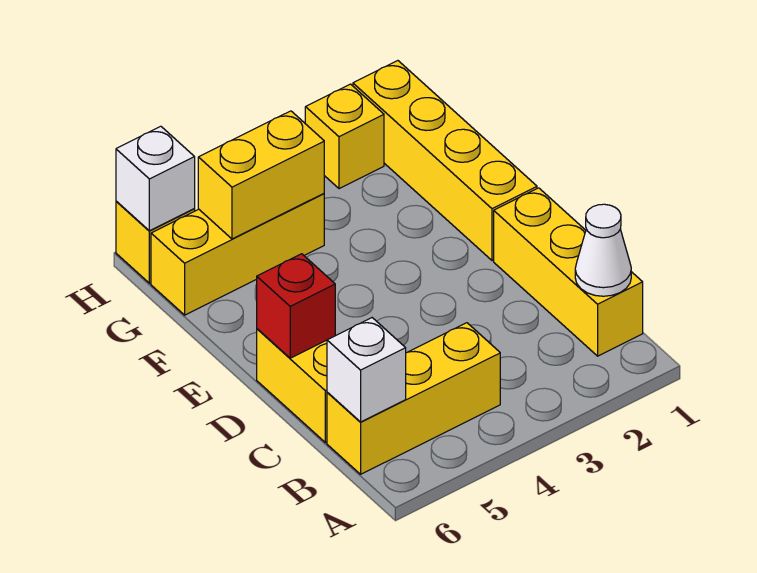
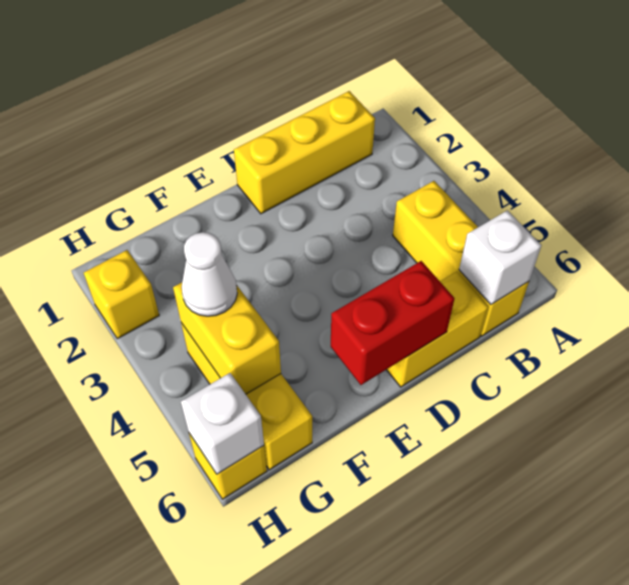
white 1x1 cone [575,204,631,296] -> white 1x1 cone moved to [182,232,237,316]
red 1x1 brick [257,254,335,358] -> red 1x2 brick [331,261,454,385]
yellow 1x4 brick [353,61,537,260] -> none

